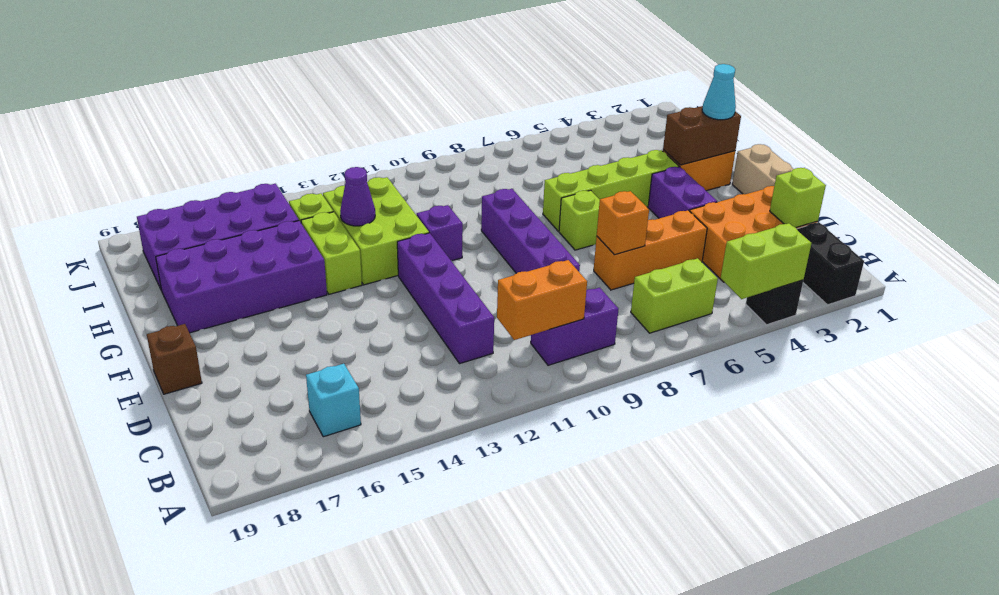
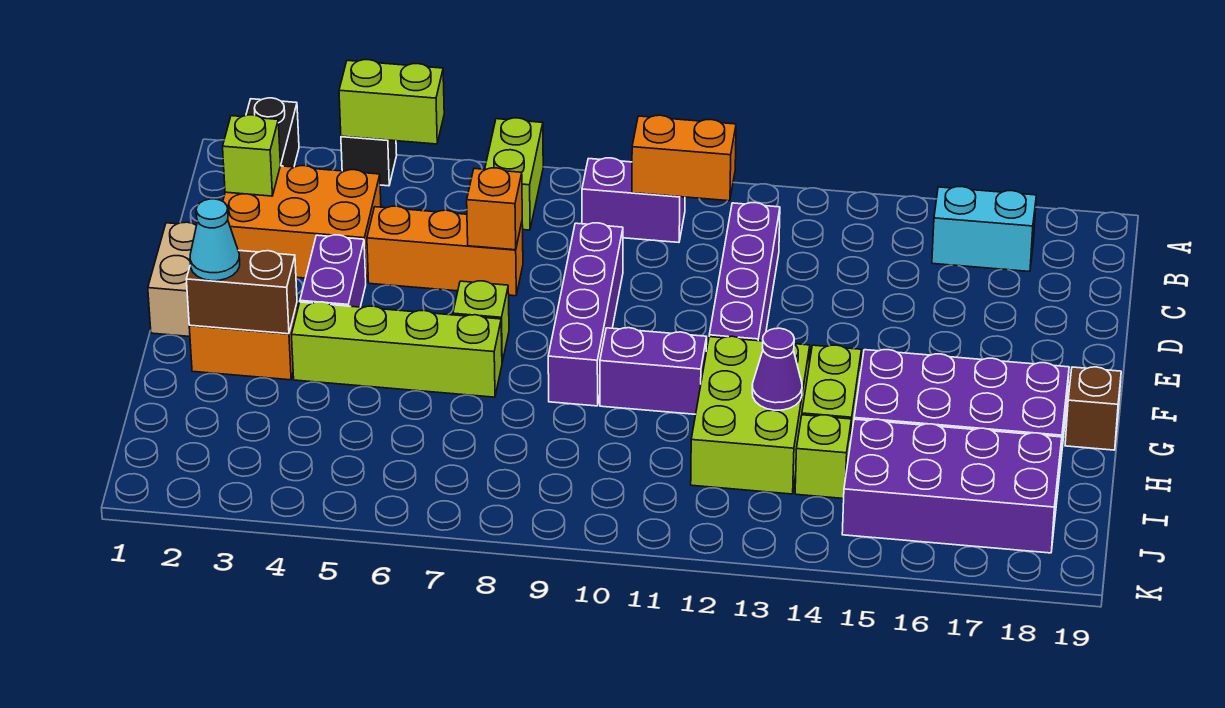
lime 1x2 brick [631,258,718,333] -> lime 1x2 brick turned to [485,118,543,230]
cyan 1x1 brick [306,364,361,437] -> cyan 1x2 brick [932,187,1036,272]
brown 1x1 brick [147,324,202,394] -> brown 1x1 brick moved to [1065,367,1121,450]
purple 1x1 brick [417,205,463,261] -> purple 1x2 brick [600,328,707,414]

